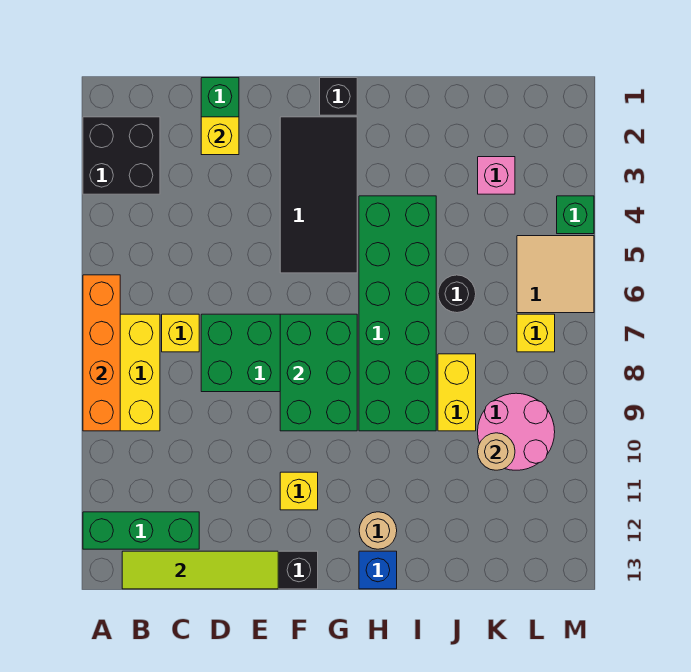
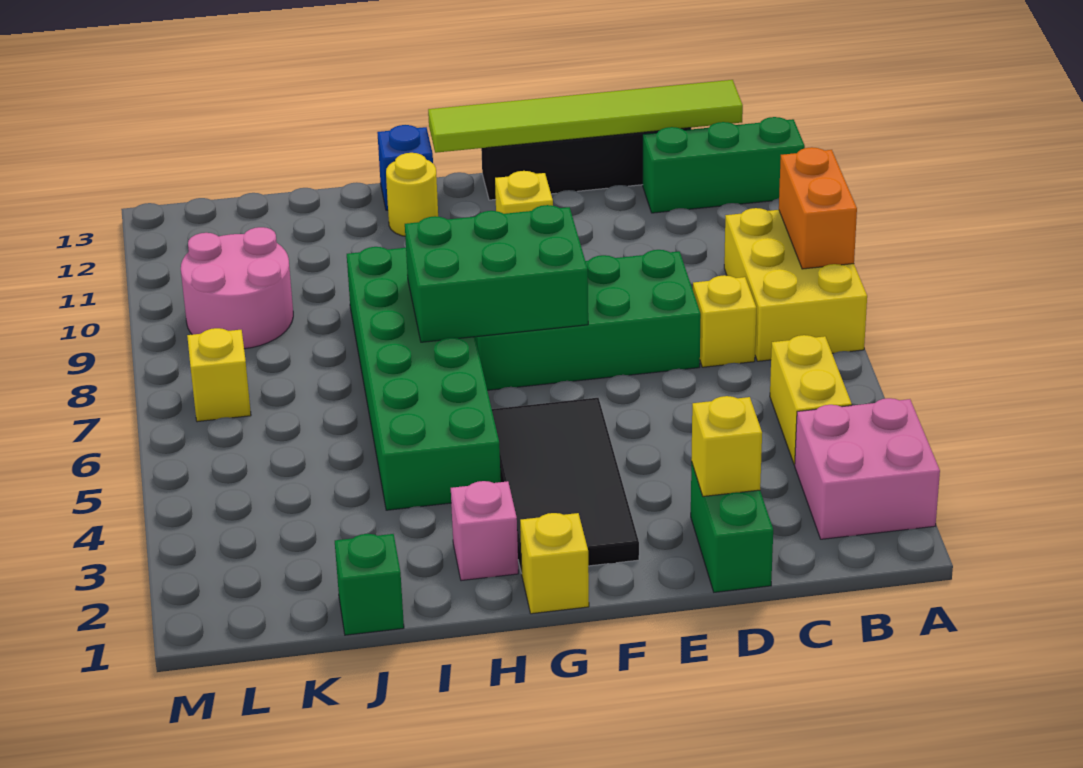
black 2x2 brick [83,117,160,194] -> pink 2x2 brick [795,398,940,539]
orange 1x4 brick [83,275,120,431] -> orange 1x2 brick [779,147,857,269]
lime 1x4 tile [122,551,278,589] -> lime 1x6 tile [428,80,743,153]
green 2x3 brick [280,314,357,431] -> green 2x3 brick turned to [405,205,588,342]
black 1x1 brick [320,78,357,115] -> yellow 1x1 brick [520,513,589,614]
tan 1x1 round brick [359,512,397,549] -> yellow 1x1 round brick [386,153,438,236]
black 1x1 round brick [438,275,476,313] -> none
yellow 1x2 brick [438,354,476,431] -> yellow 1x2 brick moved to [770,335,852,465]
pink 1x1 brick [478,157,515,194] -> pink 1x1 brick moved to [451,481,518,581]
tan 1x1 round brick [478,433,515,470] -> none
tan 2x2 tile [517,236,594,313] -> none
green 1x1 brick [557,196,594,234] -> green 1x1 brick moved to [335,534,404,635]

